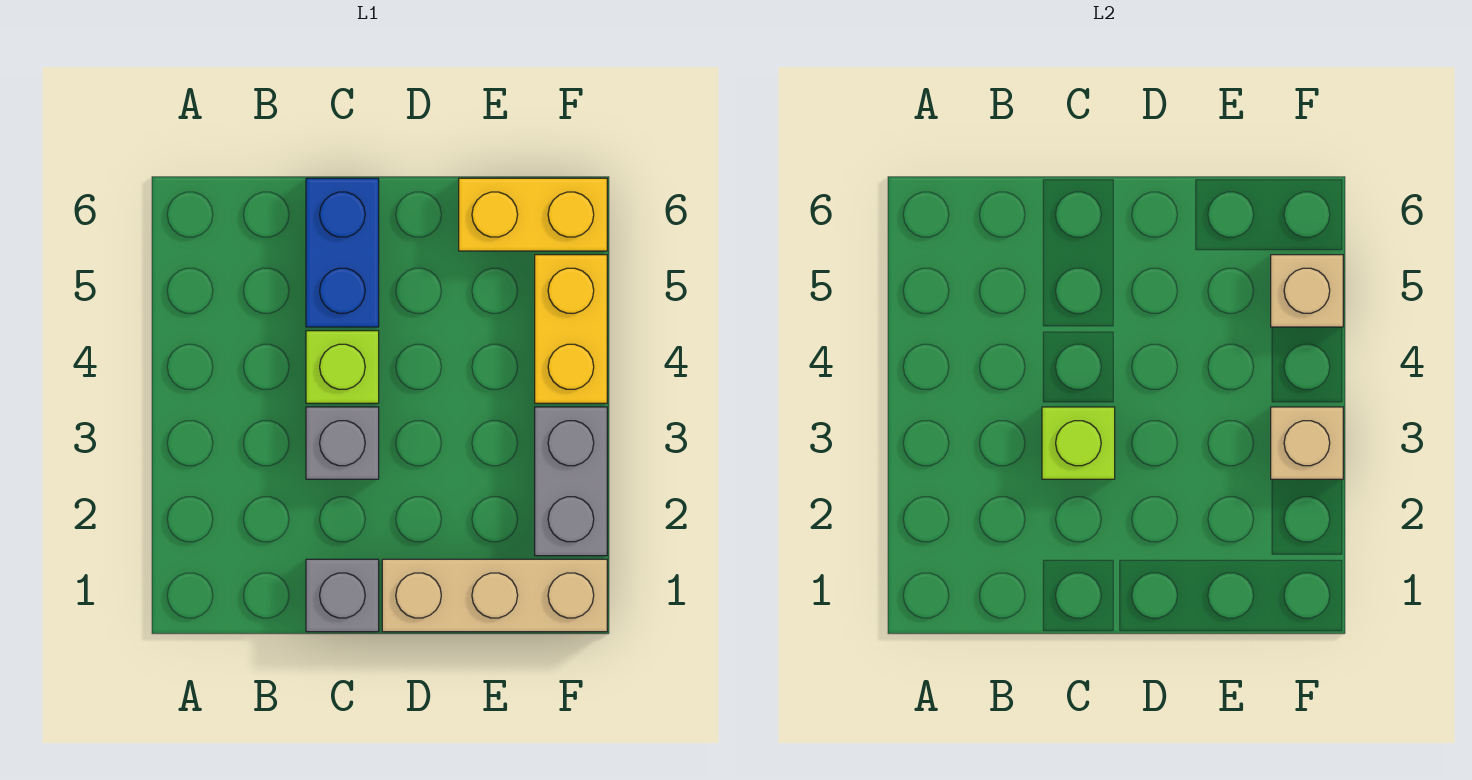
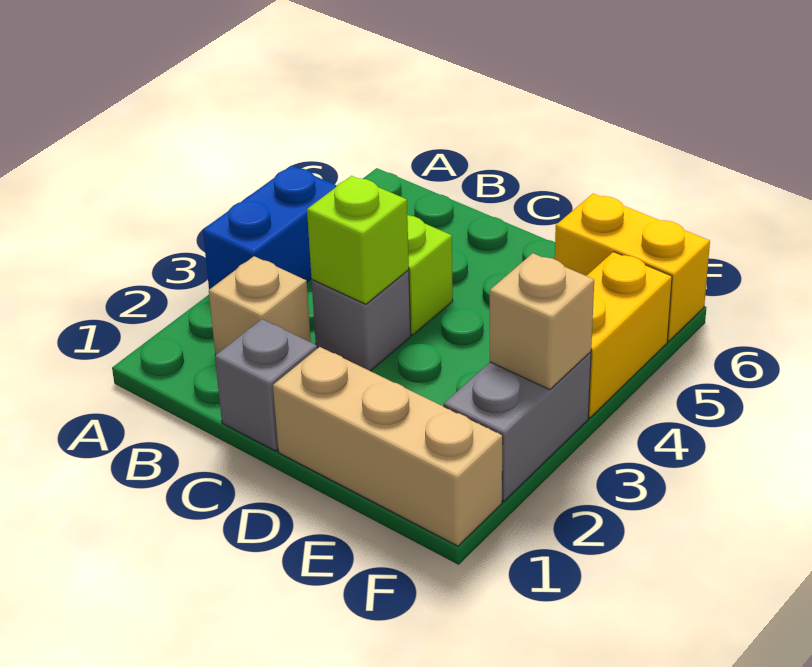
blue 1x2 brick [306,178,379,327] -> blue 1x2 brick moved to [203,166,337,289]
tan 1x1 brick [1271,255,1343,327] -> tan 1x1 brick moved to [209,256,311,355]

